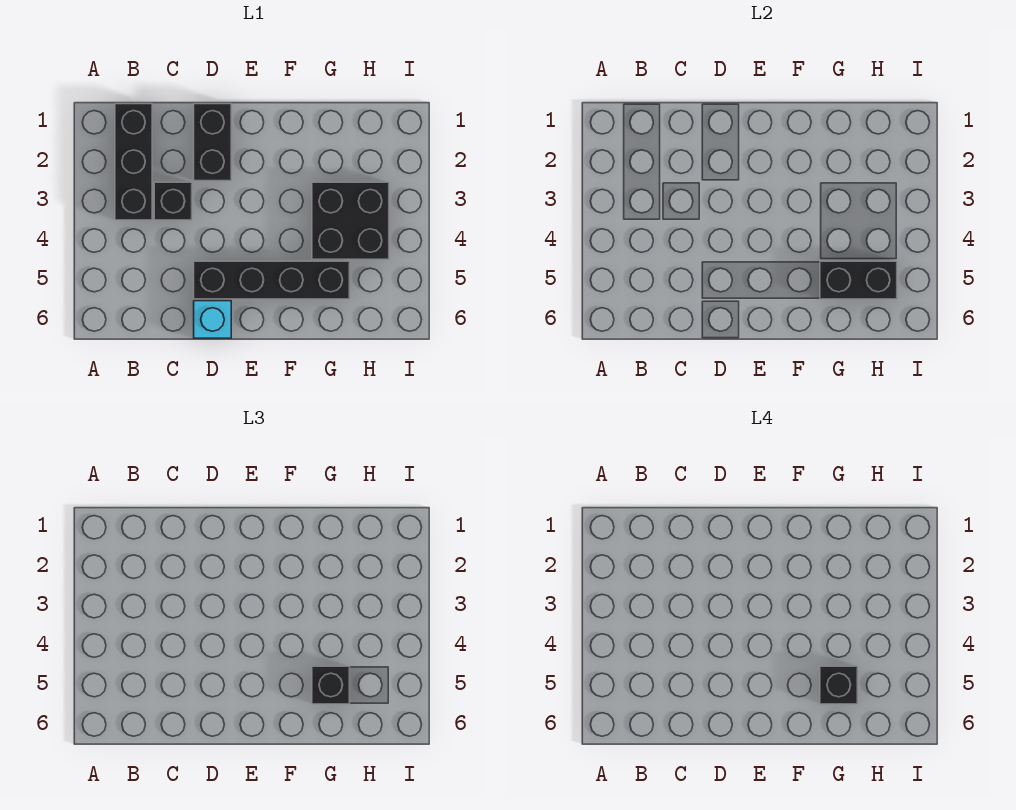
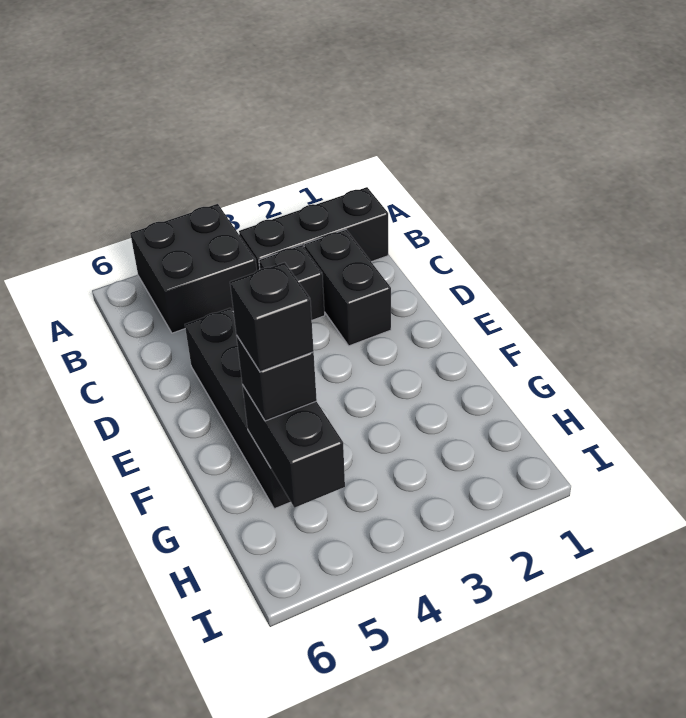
black 1x2 brick [194,104,231,181] -> black 1x2 brick turned to [304,230,391,346]
cyan 1x1 brick [194,301,231,338] -> none
black 2x2 brick [312,182,389,259] -> black 2x2 brick moved to [130,204,257,333]

